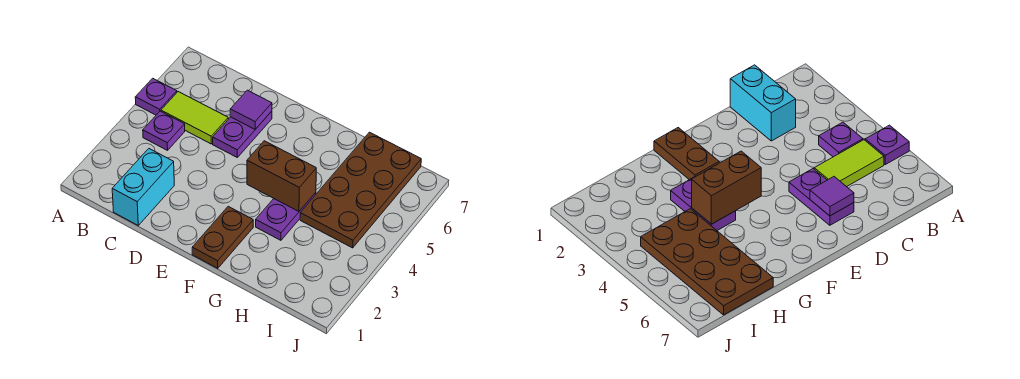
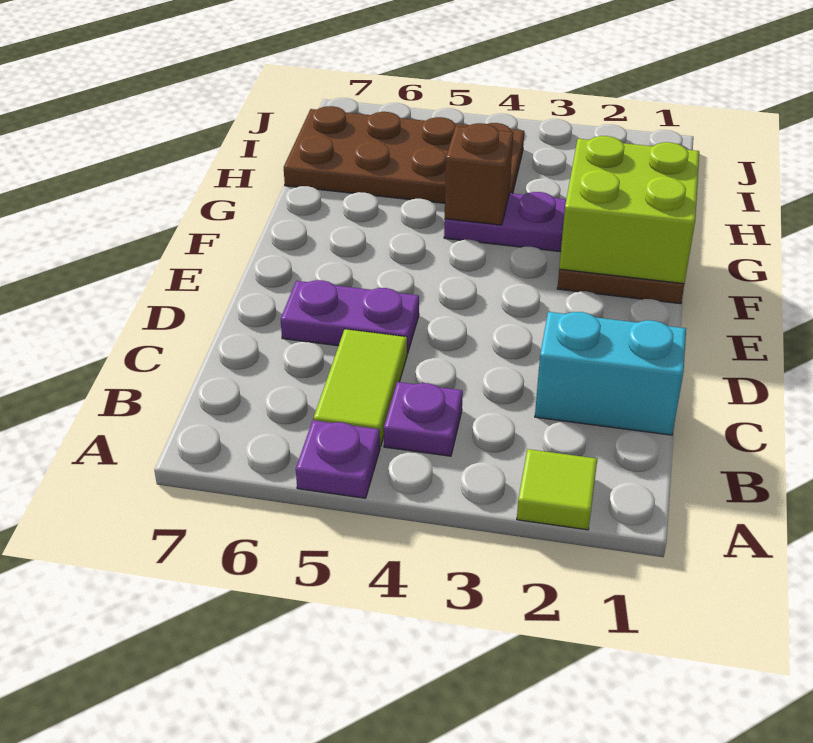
none -> lime 1x1 tile [517,449,597,530]
purple 1x1 tile [230,90,272,129] -> none
none -> lime 2x2 brick [559,136,699,284]
brown 1x2 brick [247,141,316,211] -> brown 1x1 brick [445,123,513,225]

